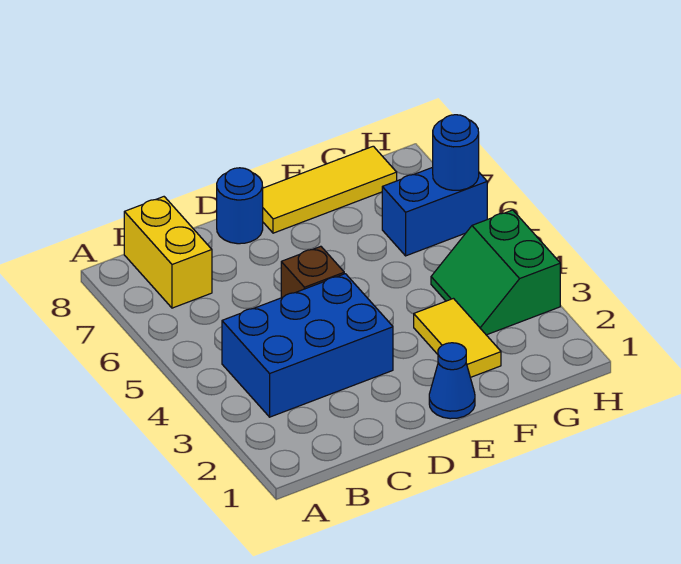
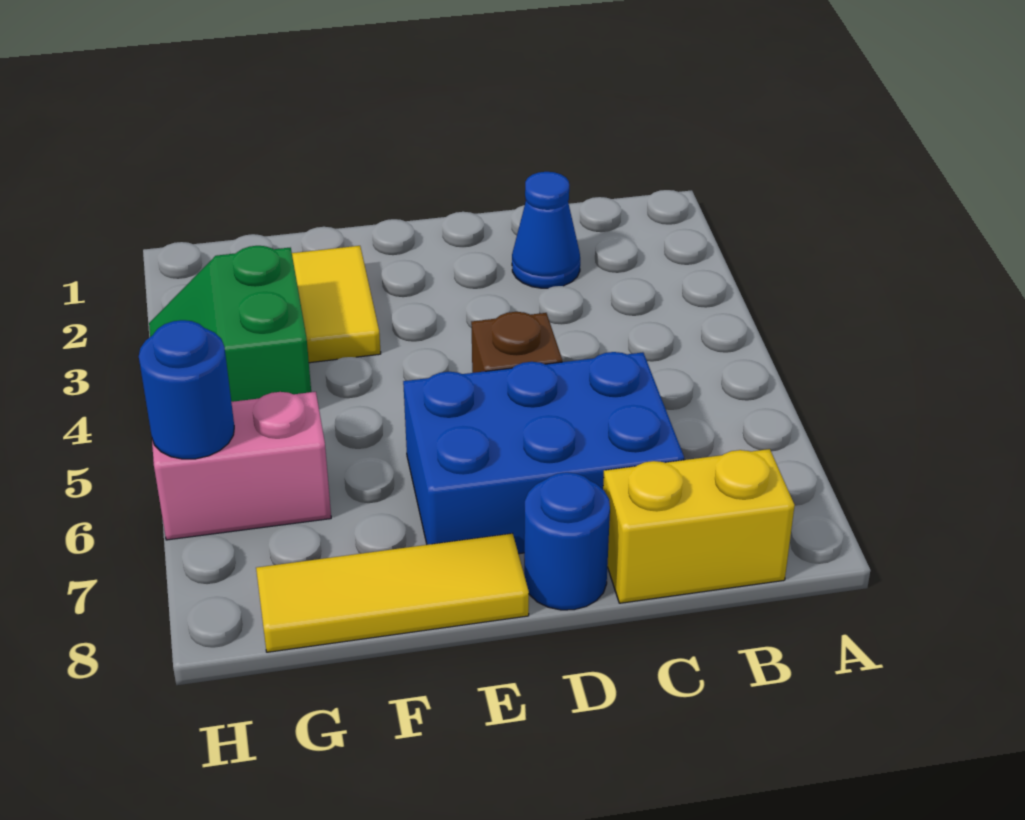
blue 2x3 brick [222,274,393,417] -> blue 2x3 brick moved to [403,352,684,554]
yellow 1x2 brick [124,197,212,308] -> yellow 1x2 brick turned to [603,449,795,603]
blue 1x1 cone [429,343,475,419] -> blue 1x1 cone moved to [512,172,580,288]
green 2x2 slope [431,210,560,335] -> green 2x2 slope turned to [149,246,311,402]
blue 1x2 brick [382,167,487,256] -> pink 1x2 brick [152,392,331,540]

